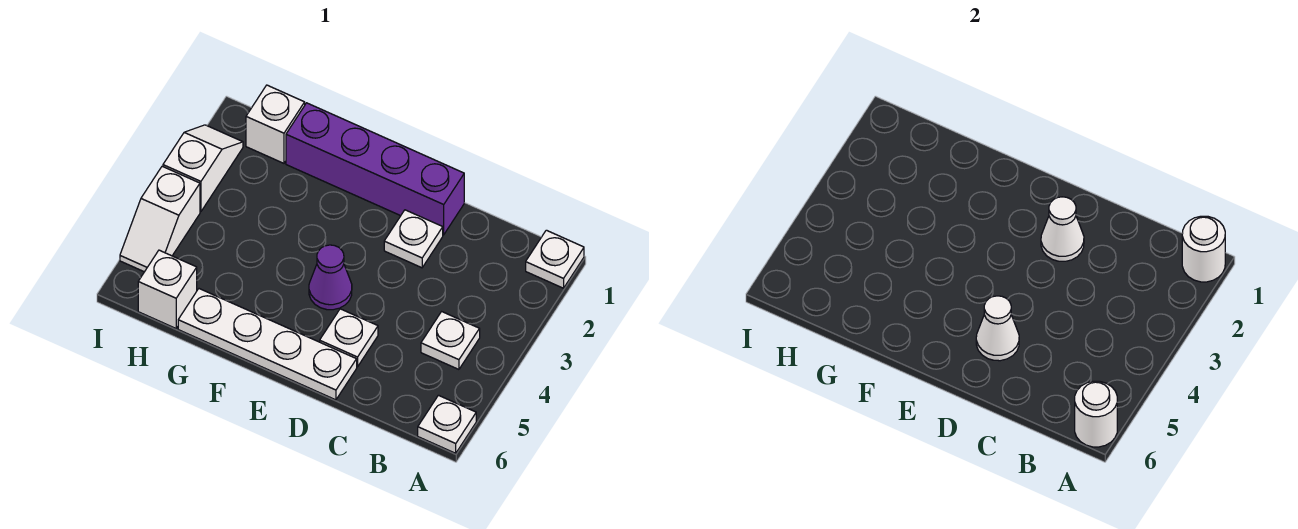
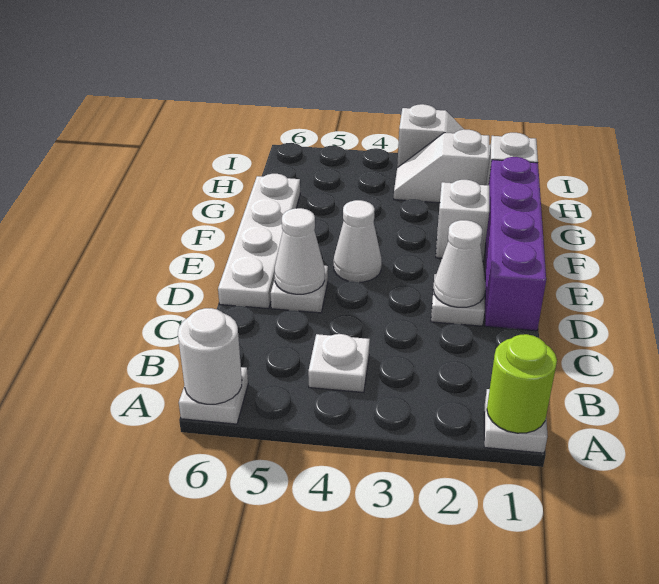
white 1x1 round brick [1182,216,1225,282] -> lime 1x1 round brick [487,334,557,433]
purple 1x1 cone [309,245,352,310] -> white 1x1 cone [334,200,382,282]
white 1x1 brick [138,250,197,328] -> white 1x1 brick moved to [436,180,489,261]
white 1x2 slope [120,166,200,272] -> white 1x2 slope moved to [394,130,489,203]

